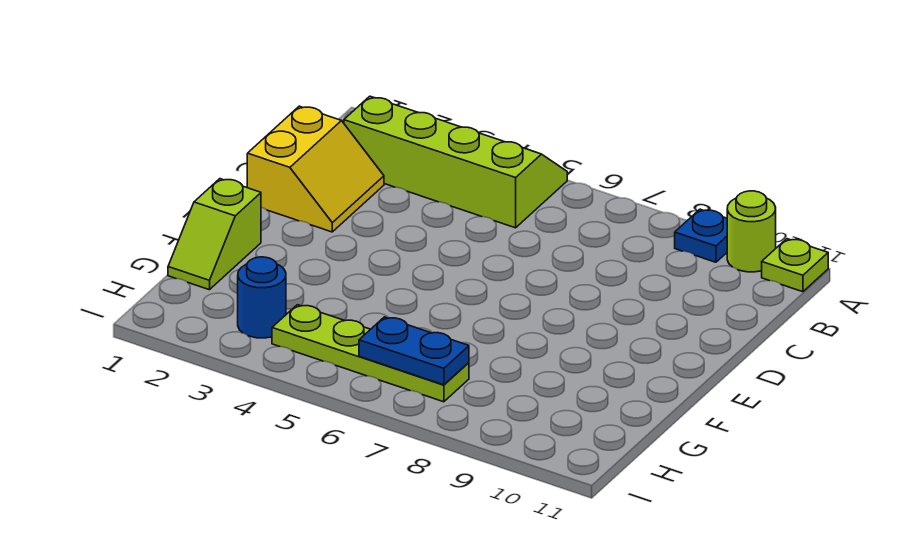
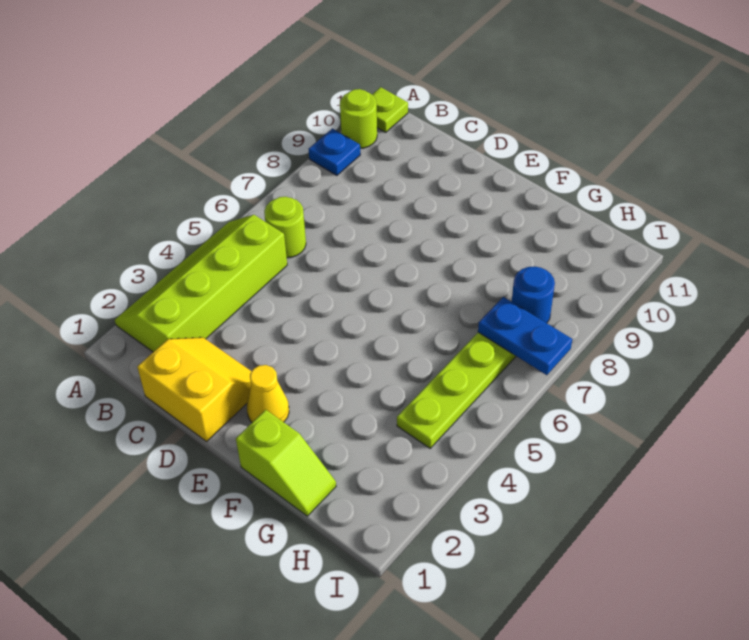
none -> lime 1x1 round brick [264,197,306,258]
none -> yellow 1x1 cone [247,365,289,422]
blue 1x1 round brick [238,257,286,338] -> blue 1x1 round brick moved to [512,267,555,323]
blue 1x2 plate [359,317,469,385] -> blue 1x2 plate turned to [478,297,572,375]

